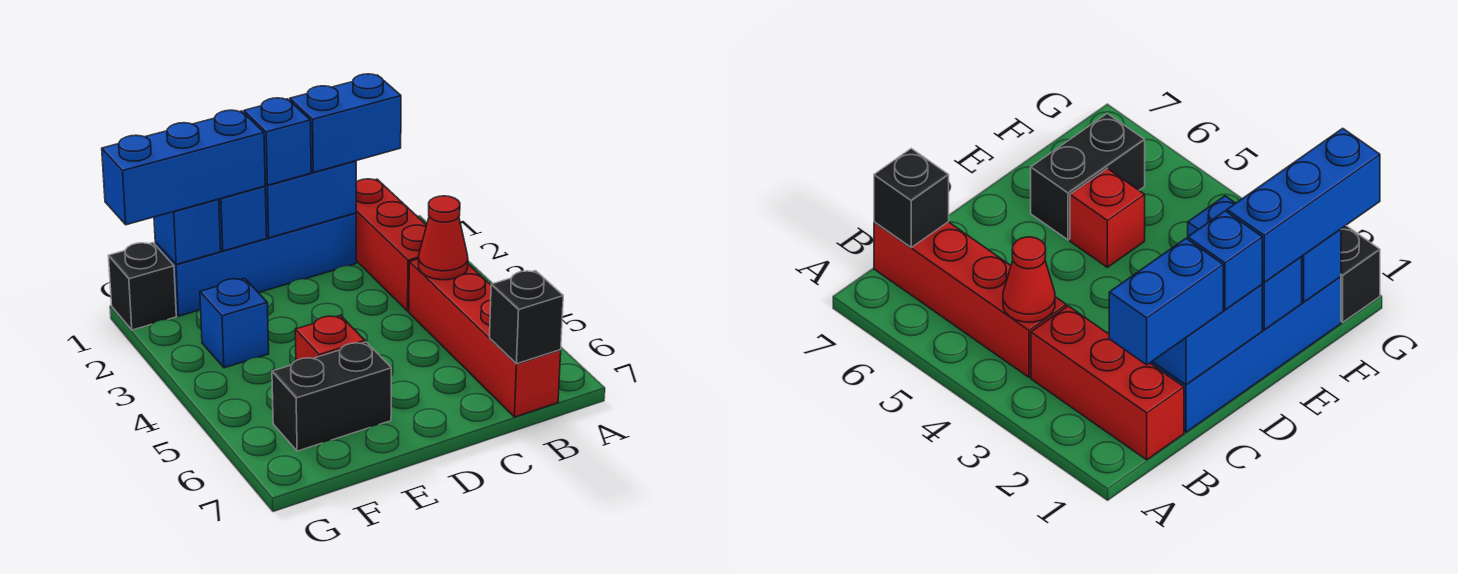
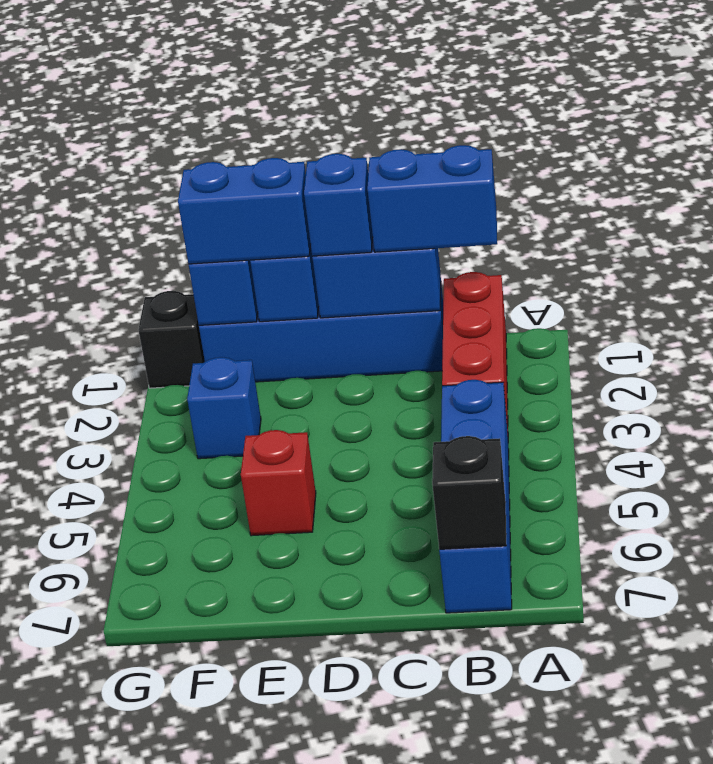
red 1x4 brick [409,259,561,417] -> blue 1x4 brick [439,380,512,613]
red 1x1 cone [419,196,468,280] -> none
blue 1x3 brick [102,110,265,225] -> blue 1x2 brick [178,158,311,264]
black 1x2 brick [272,342,391,451] -> none

